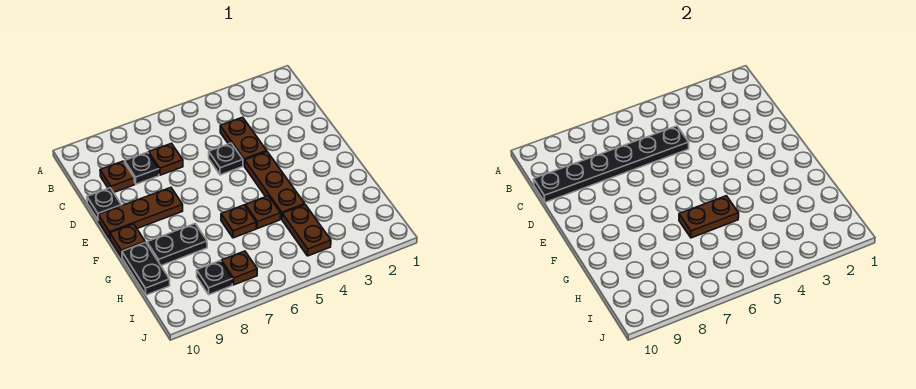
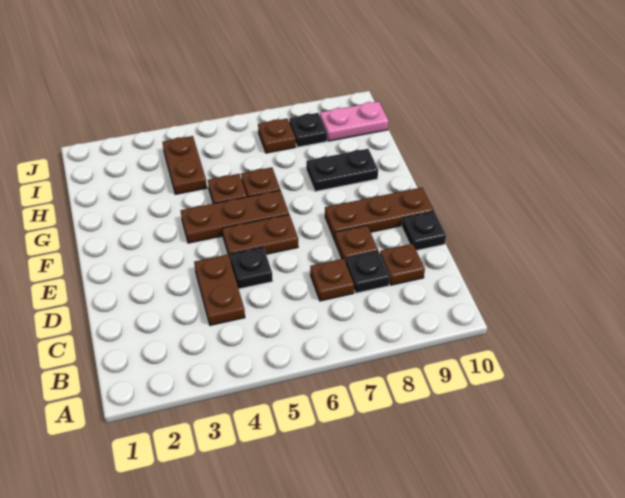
black 1x6 plate [534,126,689,202] -> none
brown 1x3 plate [245,152,305,219] -> brown 1x3 plate turned to [181,190,289,243]
brown 1x1 plate [110,224,145,257] -> brown 1x1 plate moved to [335,225,378,260]
brown 1x2 plate [679,196,739,238] -> brown 1x2 plate moved to [222,215,298,262]
black 1x2 plate [122,242,170,295] -> none
none -> pink 1x2 plate [320,102,389,141]

